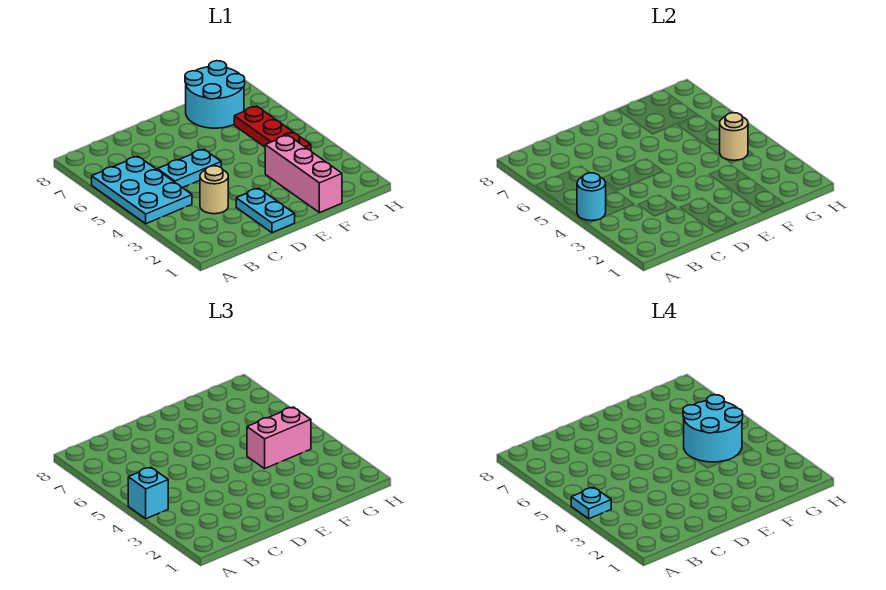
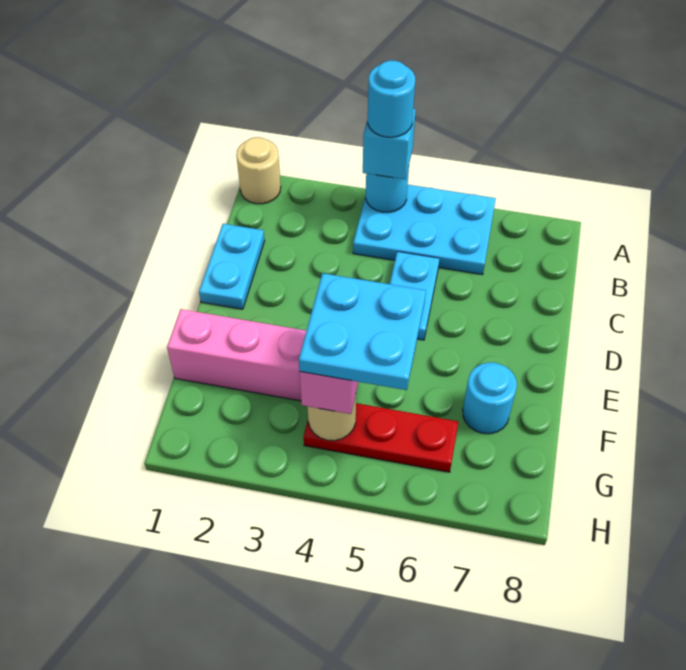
cyan 1x1 plate [571,487,611,519] -> cyan 1x1 round brick [368,60,415,137]
tan 1x1 round brick [200,166,228,214] -> tan 1x1 round brick moved to [236,137,281,204]
cyan 1x2 plate [236,188,295,233] -> cyan 1x2 plate turned to [199,224,265,309]
cyan 2x2 round brick [683,395,743,462] -> cyan 2x2 plate [299,273,426,390]
cyan 2x2 round brick [185,61,245,128] -> cyan 1x1 round brick [463,363,517,434]

